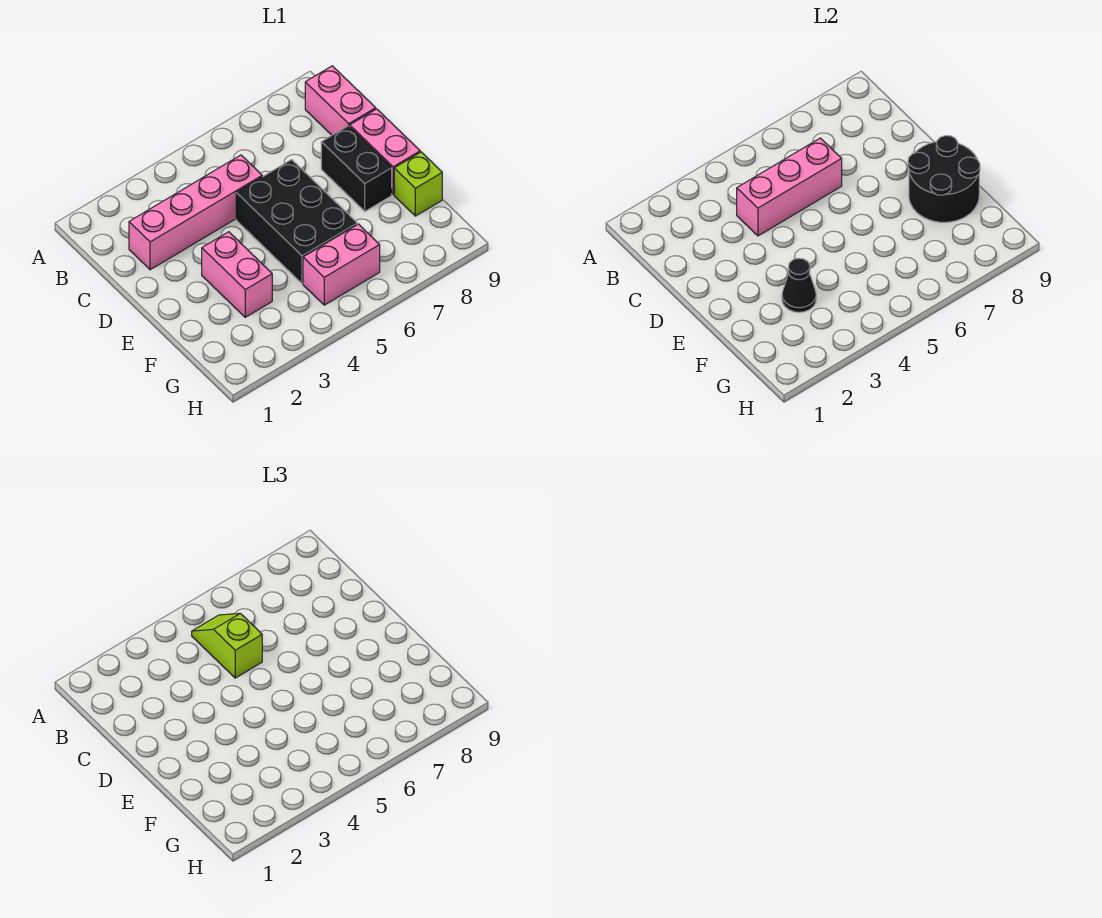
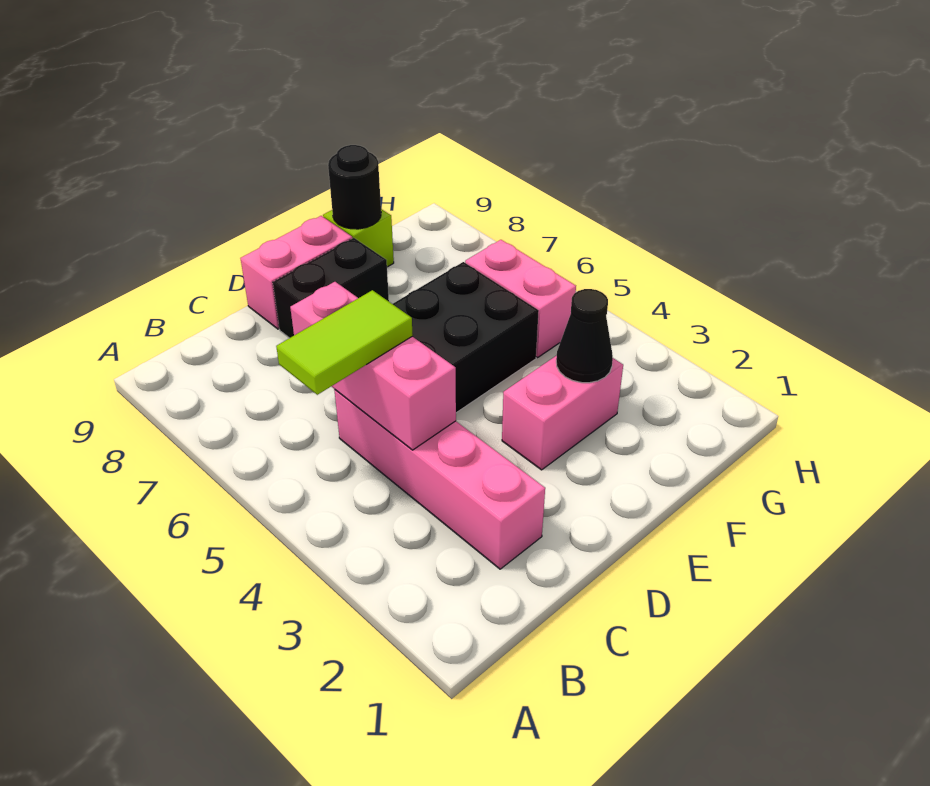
lime 1x2 slope [192,613,262,678] -> lime 1x2 tile [276,290,413,395]
pink 1x2 brick [305,66,376,135] -> none
black 2x2 round brick [908,136,980,222] -> black 1x1 round brick [328,145,381,229]

